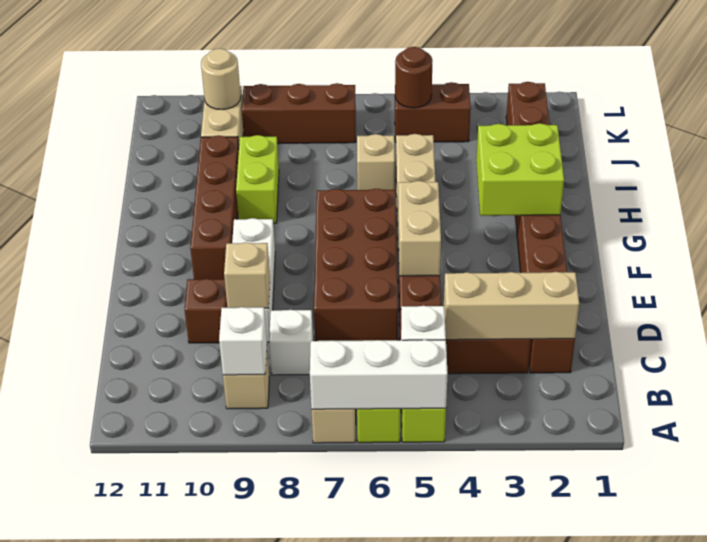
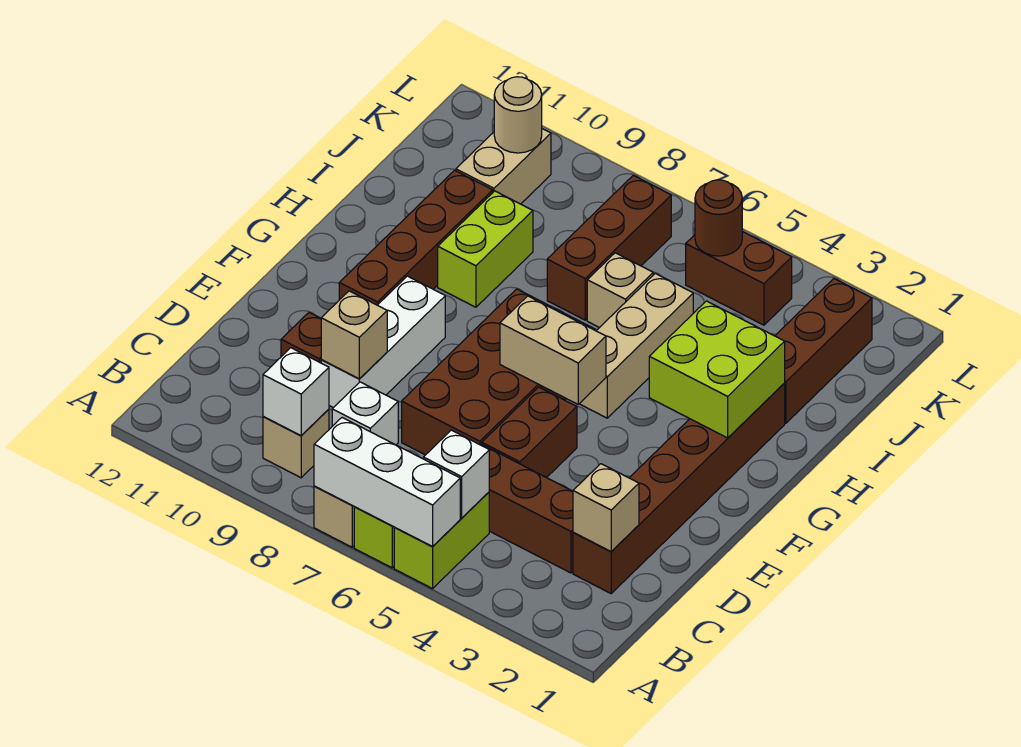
tan 1x3 brick [444,272,579,340] -> tan 1x1 brick [573,464,639,552]
tan 1x2 brick [398,181,441,276] -> tan 1x2 brick turned to [500,296,606,404]
brown 1x3 brick [242,83,356,143] -> brown 1x3 brick turned to [547,175,671,320]

